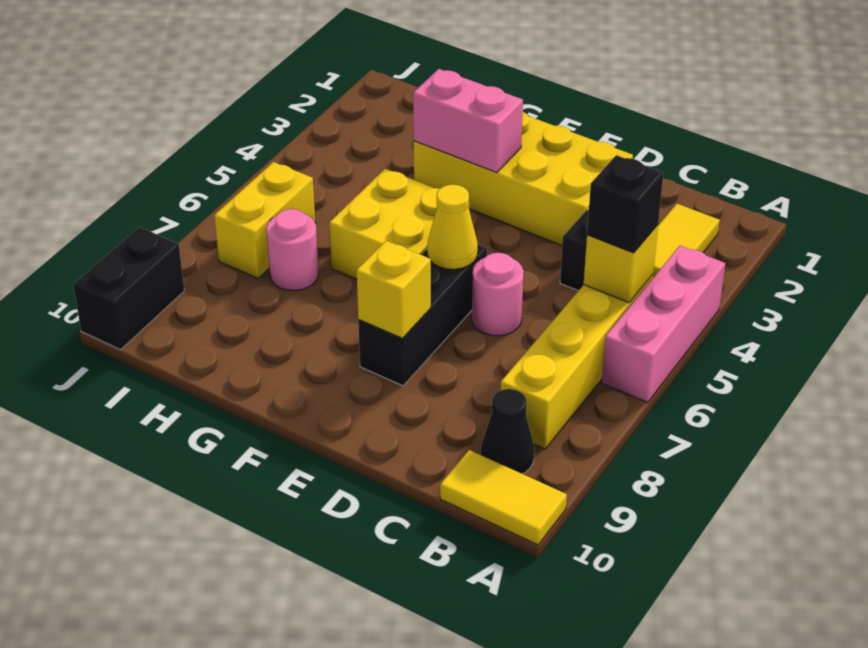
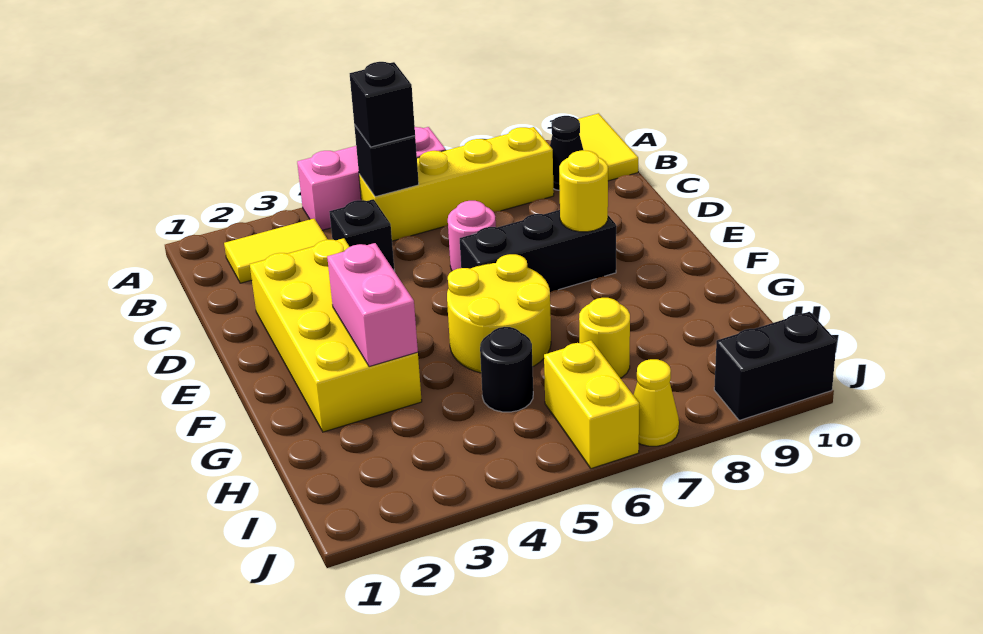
yellow 1x1 brick [584,225,658,303] -> black 1x1 brick [354,125,419,197]
yellow 1x1 cone [427,185,478,269] -> yellow 1x1 cone moved to [633,359,679,446]
yellow 1x1 brick [357,241,431,338] -> yellow 1x1 round brick [559,150,608,232]
yellow 2x2 brick [329,169,439,279] -> yellow 2x2 round brick [447,254,551,373]
none -> black 1x1 round brick [480,327,533,412]
pink 1x1 round brick [266,209,319,291] -> yellow 1x1 round brick [579,298,630,378]
yellow 1x2 brick [214,162,315,278] -> yellow 1x2 brick turned to [544,340,639,469]

